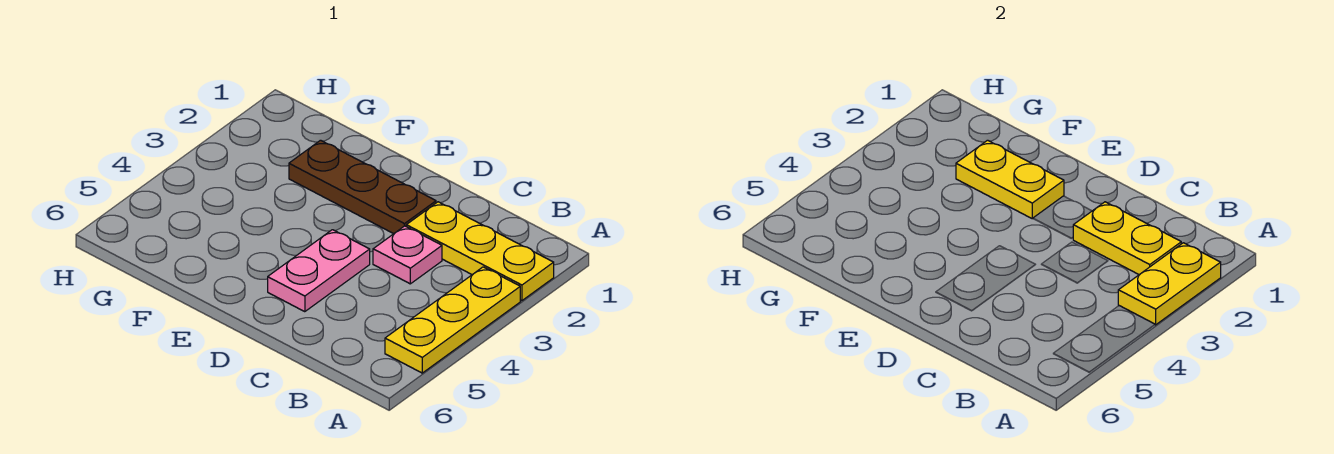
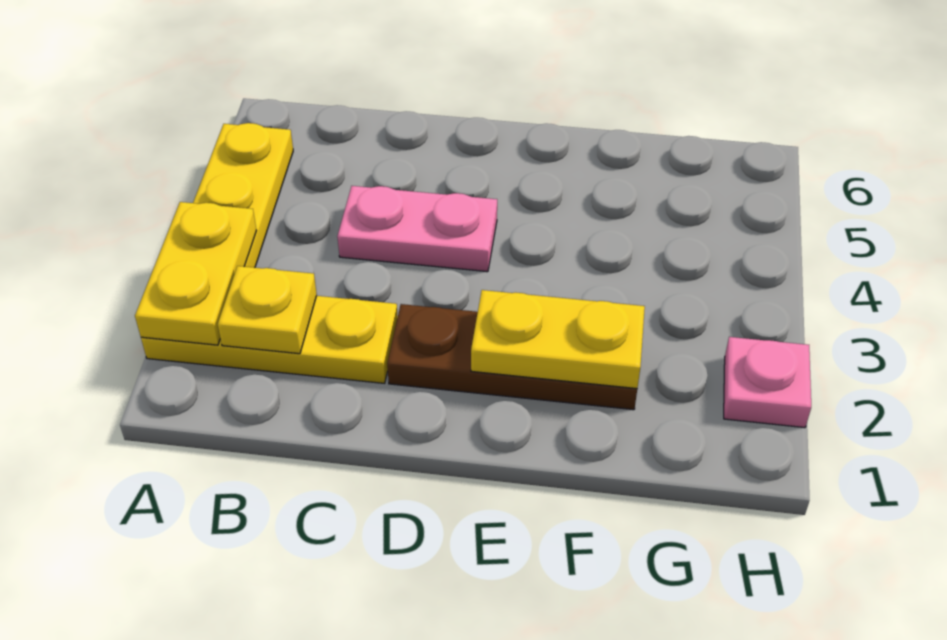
yellow 1x2 plate [1073,202,1181,275] -> yellow 1x1 plate [218,266,317,354]
pink 1x1 plate [373,226,442,284] -> pink 1x1 plate moved to [724,337,811,428]
pink 1x2 plate [268,230,370,312] -> pink 1x2 plate turned to [337,186,497,272]

